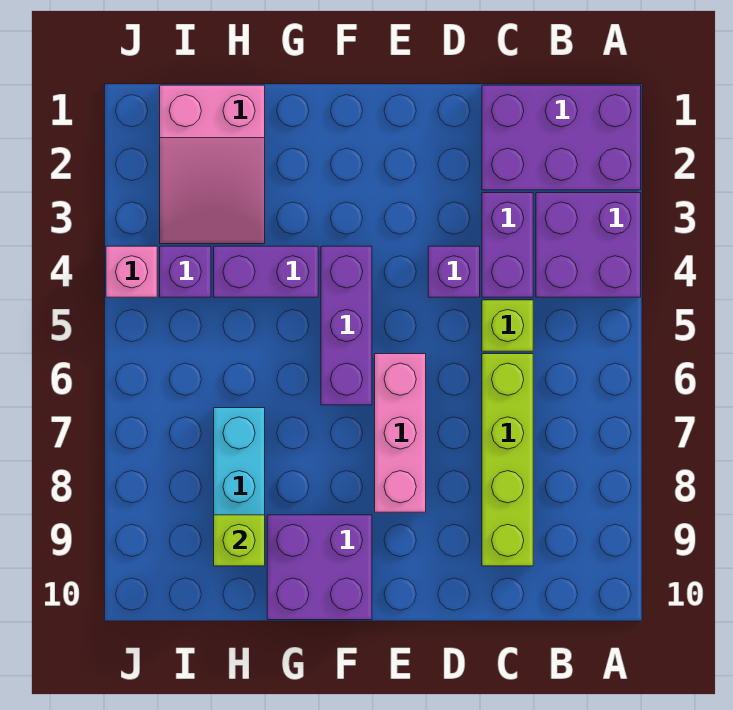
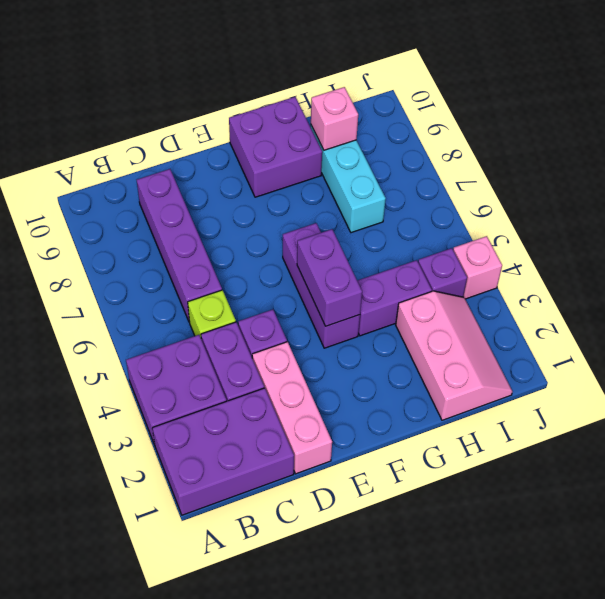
lime 1x4 brick [482,354,533,566] -> purple 1x4 brick [137,169,222,322]
pink 1x3 brick [375,354,426,512] -> pink 1x3 brick moved to [252,342,332,474]
none -> purple 1x2 brick [297,229,362,326]
pink 2x3 slope [160,85,265,244] -> pink 2x3 slope turned to [396,291,512,420]
lime 1x1 brick [214,515,265,566] -> pink 1x1 brick [311,87,358,150]

